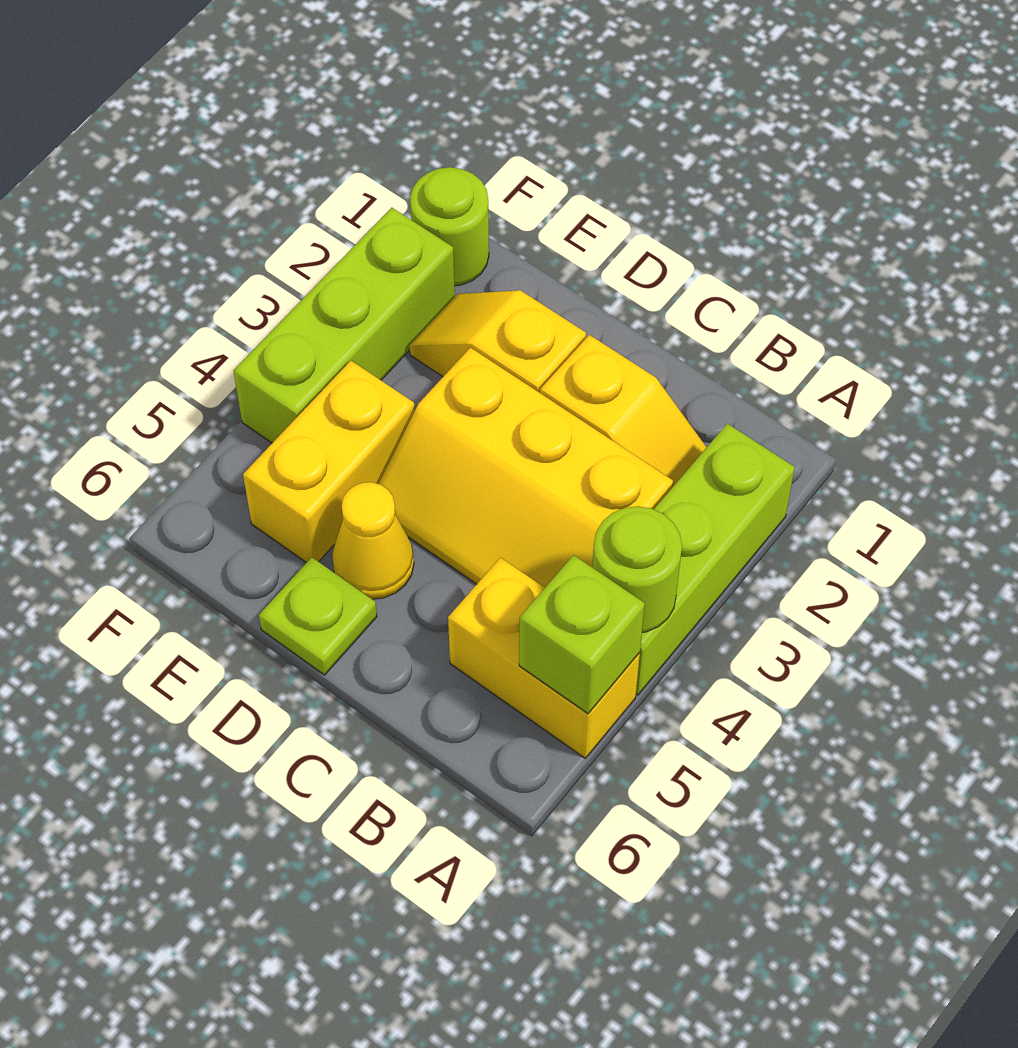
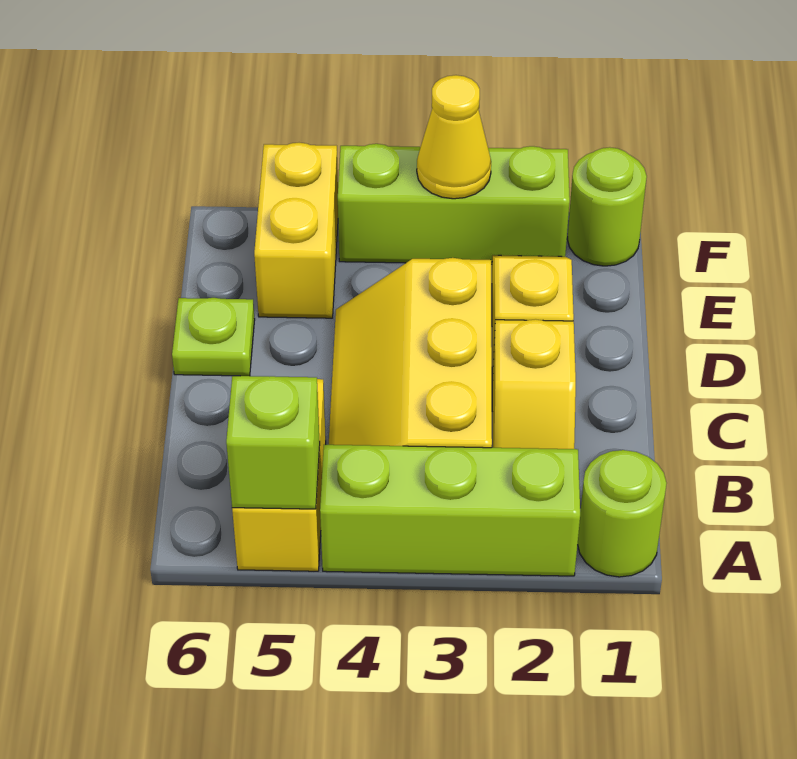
lime 1x1 round brick [592,506,682,632] -> lime 1x1 round brick moved to [578,450,667,577]
yellow 1x1 cone [332,482,414,599] -> yellow 1x1 cone moved to [417,75,491,199]
yellow 1x2 brick [243,361,415,563] -> yellow 1x2 brick turned to [254,143,338,318]

